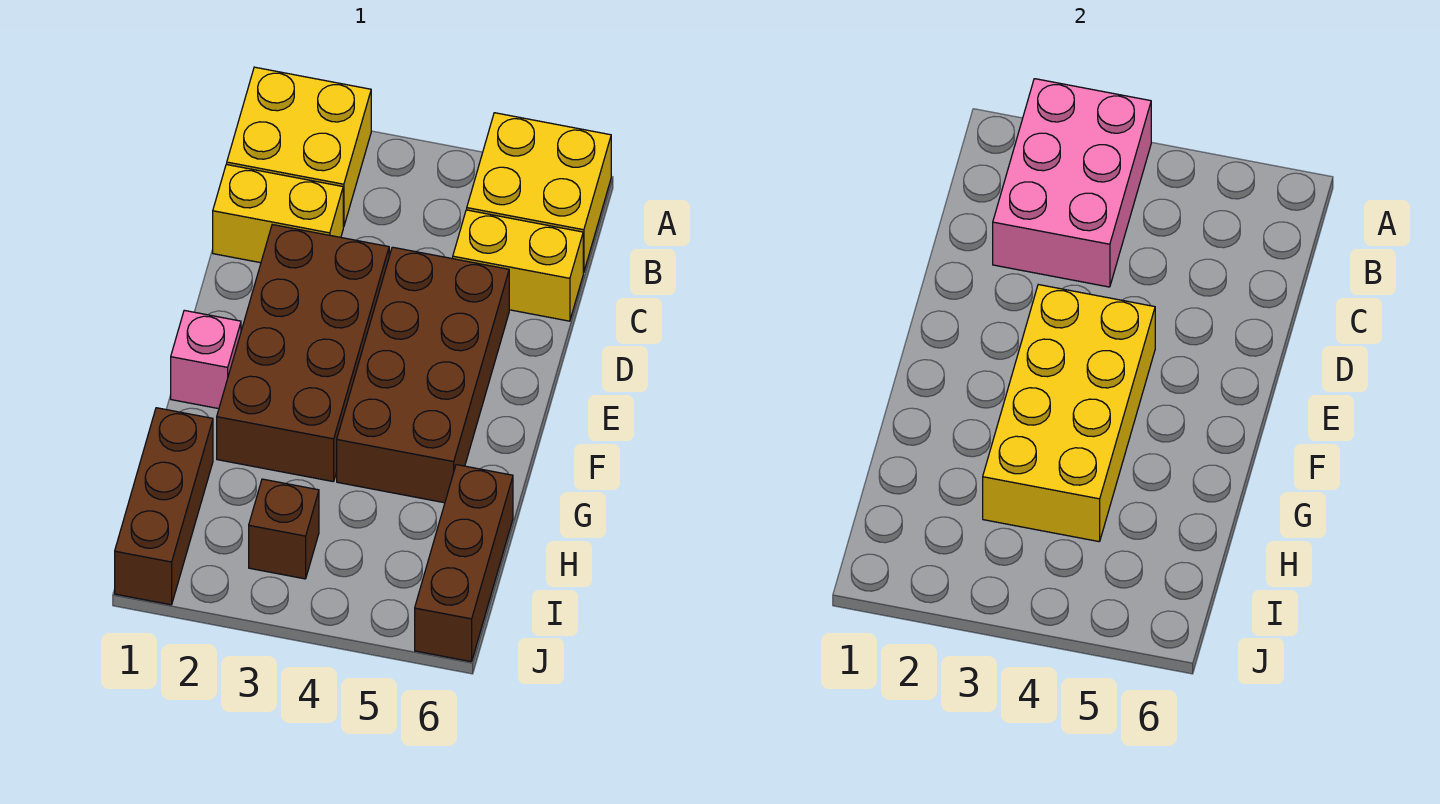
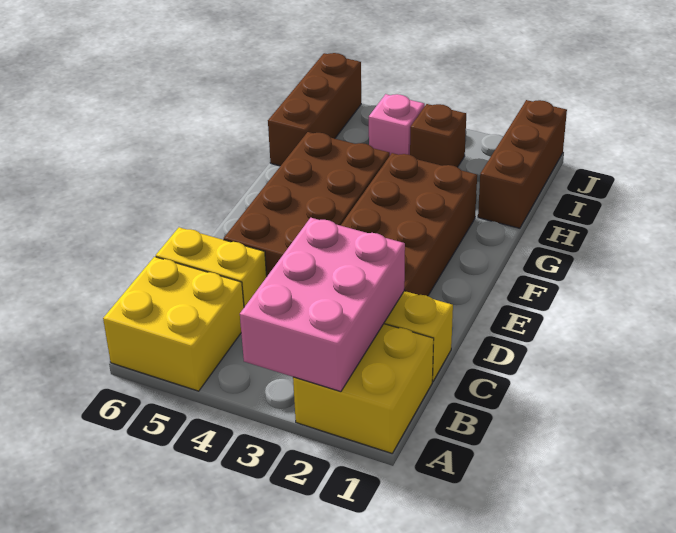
yellow 2x4 brick [983,285,1155,542] -> none
pink 1x1 brick [171,310,241,409] -> pink 1x1 brick moved to [369,94,425,155]

